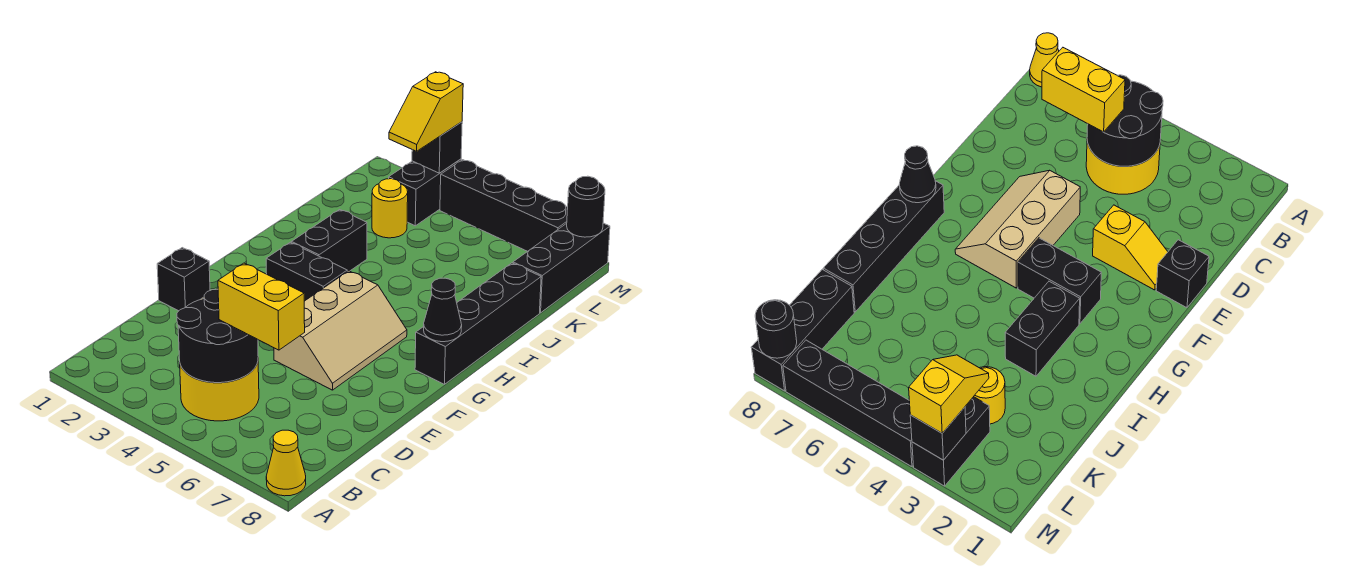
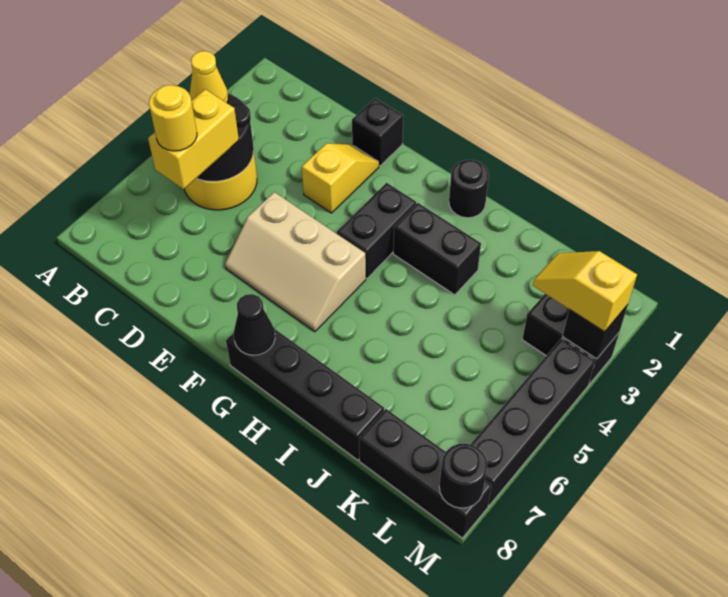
yellow 1x1 cone [266,430,306,496] -> yellow 1x1 cone moved to [190,51,228,103]
none -> black 1x1 round brick [449,160,489,218]
yellow 1x1 round brick [372,179,408,238] -> yellow 1x1 round brick moved to [149,85,197,151]

